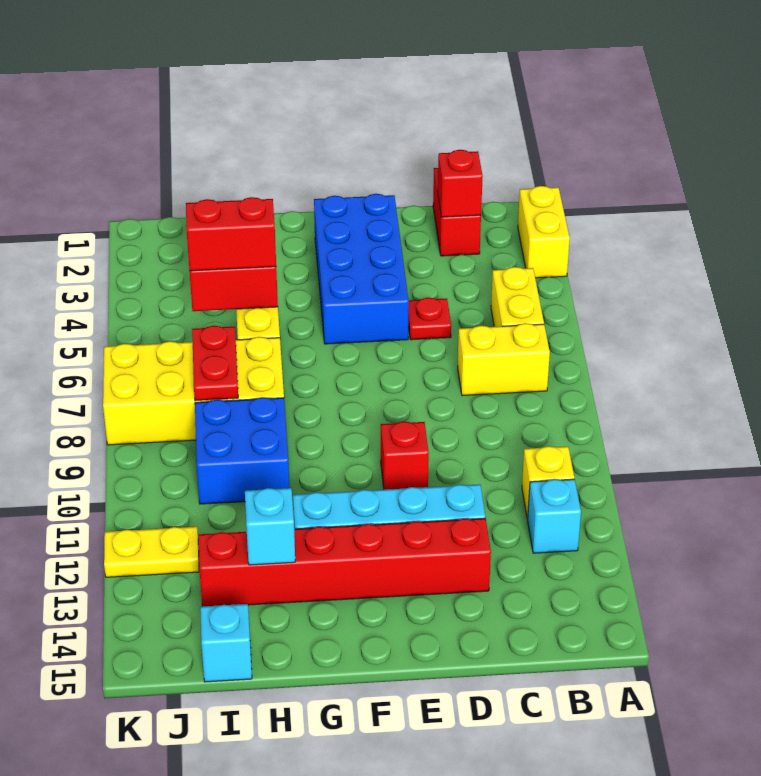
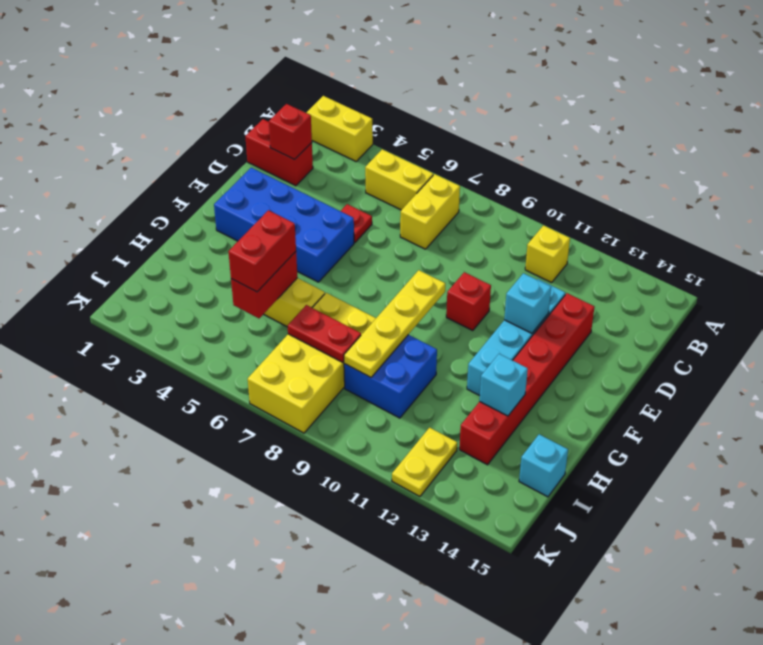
cyan 1x1 brick [528,479,581,553] -> cyan 1x1 brick moved to [504,273,551,333]
none -> yellow 1x4 plate [344,270,445,377]

